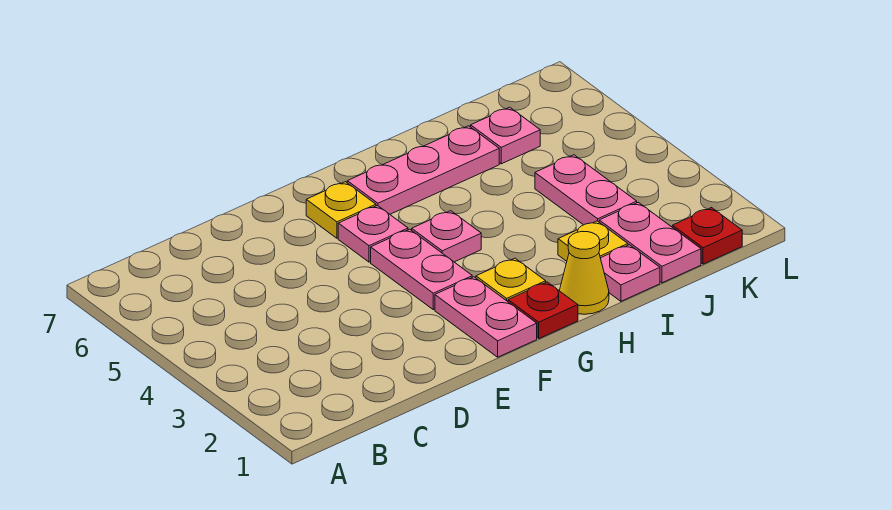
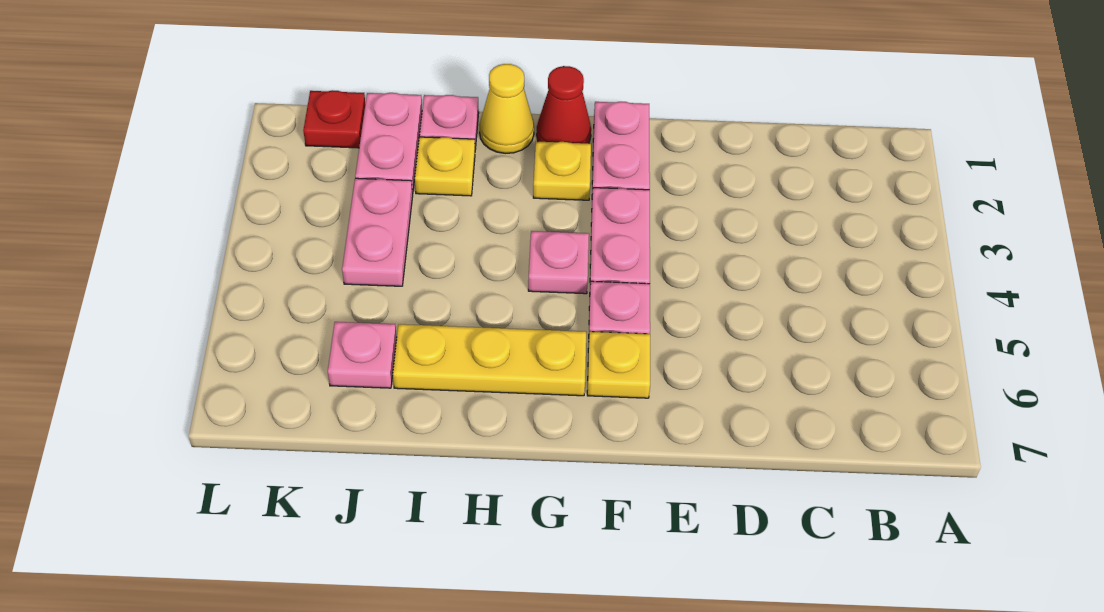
red 1x1 plate [508,282,578,338] -> red 1x1 cone [537,66,591,143]
pink 1x3 plate [347,126,499,214] -> yellow 1x3 plate [393,324,586,396]

